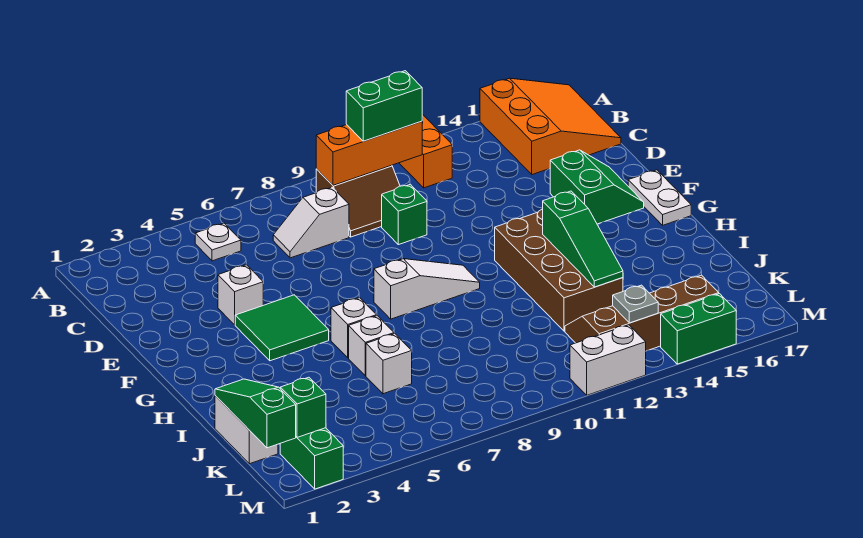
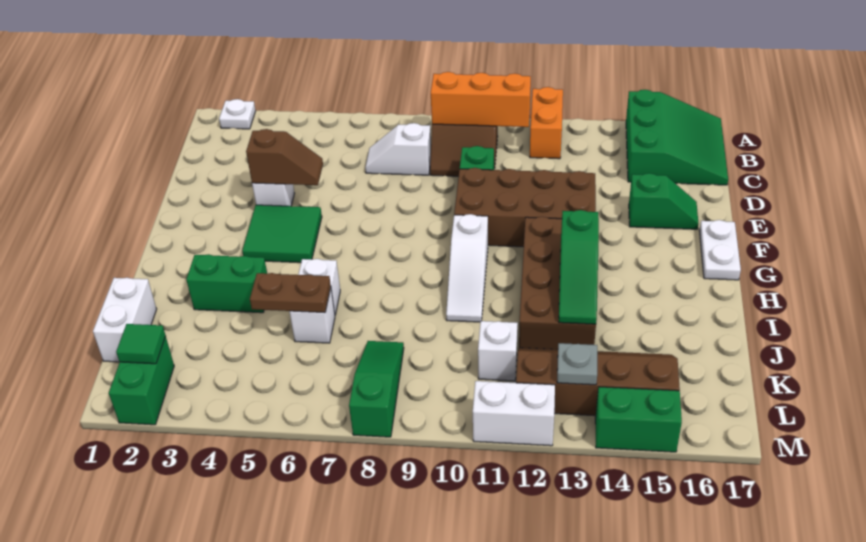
orange 3x3 slope [480,78,621,175] -> green 3x3 slope [626,90,728,185]
white 1x1 plate [195,223,241,261] -> white 1x1 plate moved to [219,99,256,129]
green 1x2 brick [346,71,422,141] -> green 1x2 brick moved to [186,254,267,313]
none -> brown 1x2 slope [246,129,323,185]
none -> brown 2x4 brick [454,168,596,247]
green 2x2 slope [550,150,644,224] -> green 1x2 slope [629,173,698,229]
white 1x3 slope [374,259,480,319] -> white 1x3 slope turned to [446,214,488,322]
white 1x1 brick [331,298,377,358] -> white 1x1 brick moved to [478,321,518,381]
green 1x3 slope [215,379,296,448] -> green 1x3 slope moved to [349,341,404,437]
none -> brown 1x2 plate [250,273,331,313]
green 1x1 brick [280,377,326,437] -> green 1x1 tile [116,324,166,364]

